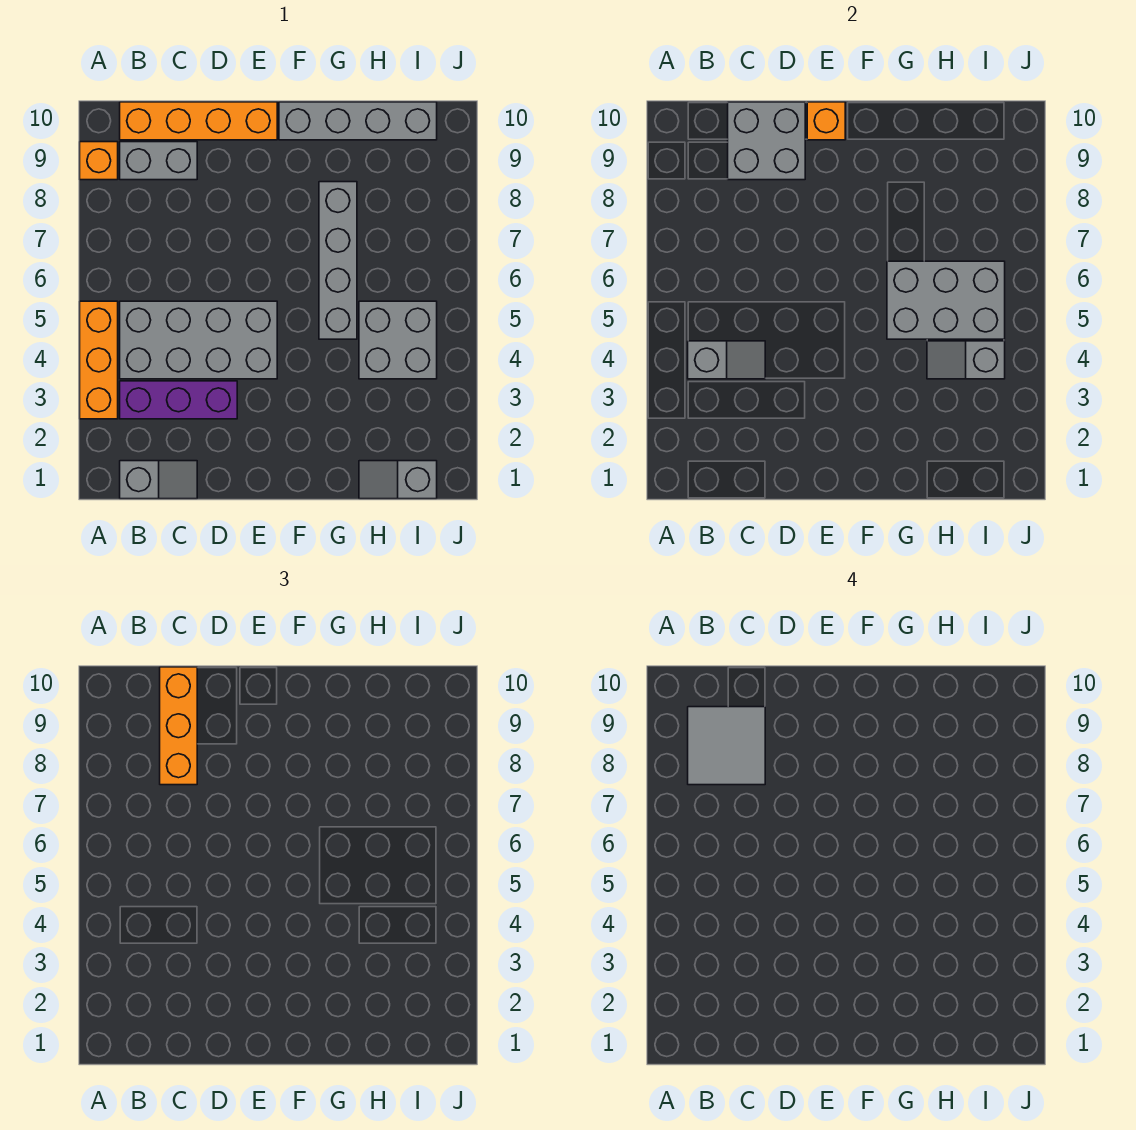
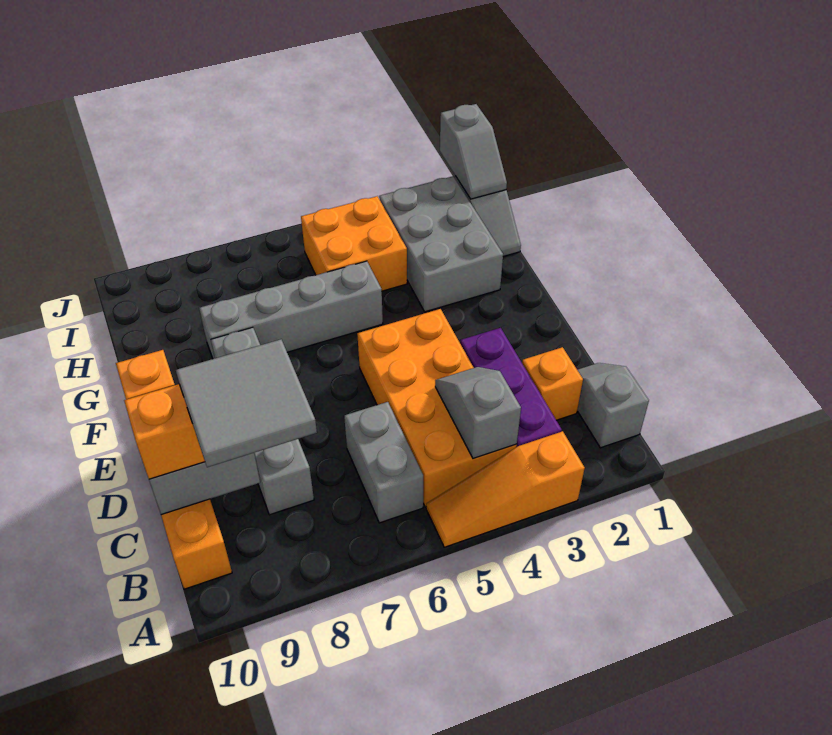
orange 1x3 brick [80,301,118,419] -> orange 1x3 slope [426,431,585,547]
orange 1x1 brick [80,142,118,180] -> orange 1x1 brick moved to [522,347,583,420]
grey 2x4 brick [120,301,277,379] -> orange 2x4 brick [357,309,517,507]
grey 1x2 brick [120,142,197,180] -> grey 1x2 brick moved to [344,402,423,523]
grey 1x4 brick [279,102,437,140] -> grey 1x4 brick moved to [211,327,314,515]
grey 2x3 brick [887,261,1005,339] -> grey 2x3 brick moved to [379,176,503,312]
grey 2x2 brick [359,301,437,379] -> orange 2x2 brick [301,196,407,291]
grey 1x2 slope [927,341,1005,379] -> grey 1x2 slope moved to [440,104,507,199]

